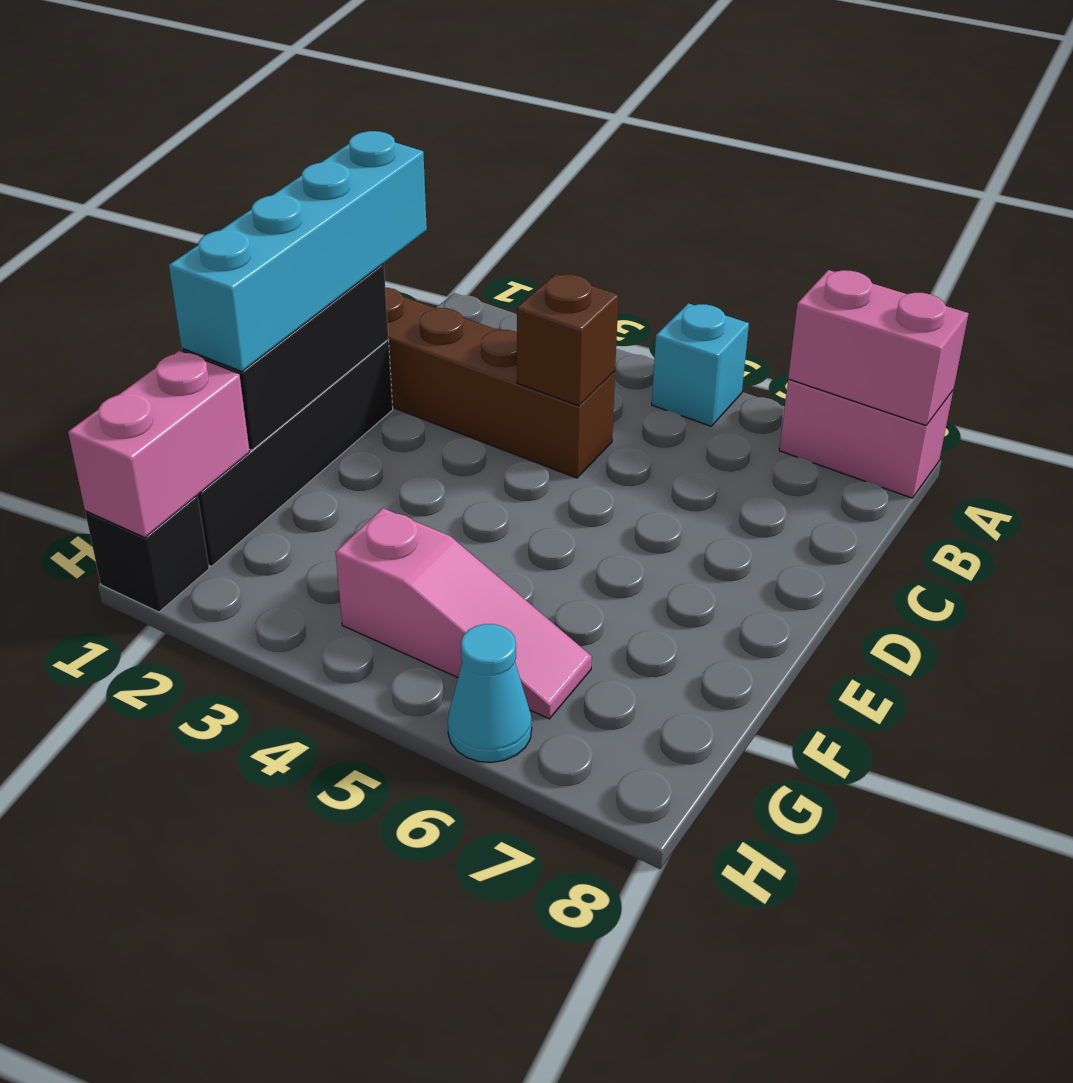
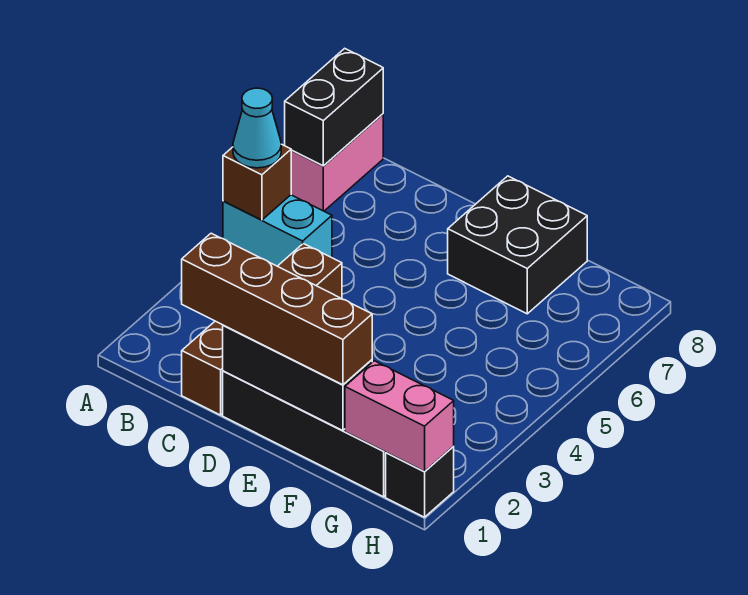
cyan 1x1 brick [652,303,749,426] -> cyan 1x2 brick [223,195,332,266]
pink 1x2 brick [788,270,969,425] -> black 1x2 brick [285,48,383,166]
cyan 1x4 brick [169,131,427,371] -> brown 1x4 brick [182,233,372,385]
brown 1x1 brick [517,274,618,406] -> brown 1x1 brick moved to [223,144,291,220]
none -> black 2x2 brick [448,176,587,314]
pink 1x3 slope [336,508,592,719] -> none
cyan 1x1 cone [448,624,532,762] -> cyan 1x1 cone moved to [233,88,281,168]

